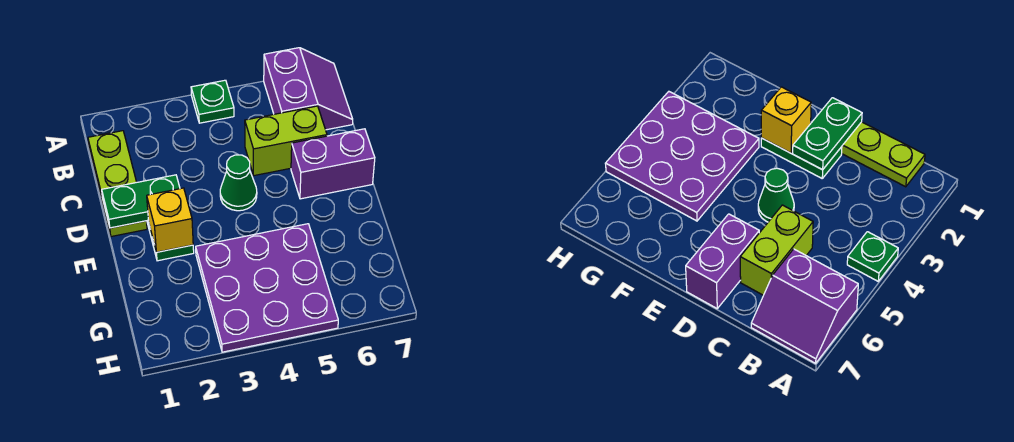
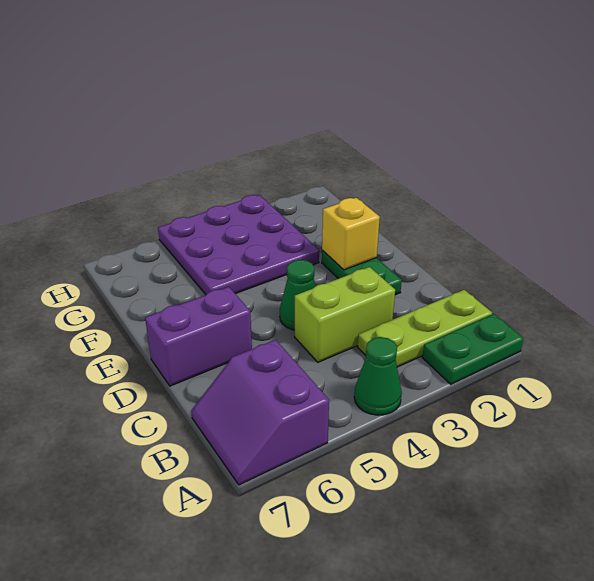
green 1x1 plate [191,80,234,123] -> green 1x1 cone [354,337,402,415]
lime 1x3 plate [88,131,147,237] -> lime 1x3 plate turned to [358,290,492,367]
lime 1x2 brick [245,106,327,176] -> lime 1x2 brick moved to [295,267,395,362]
green 1x2 plate [102,175,180,228] -> green 1x2 plate moved to [422,314,524,384]

